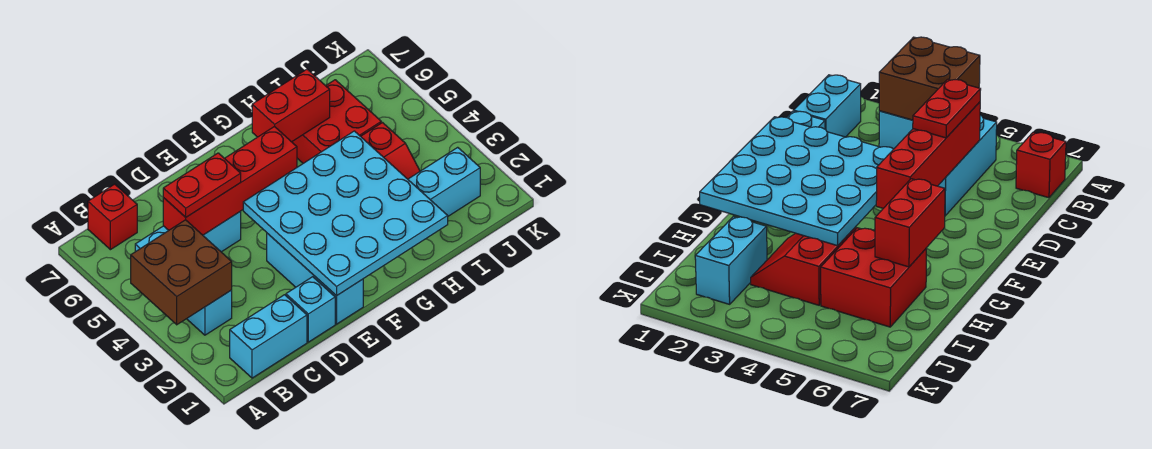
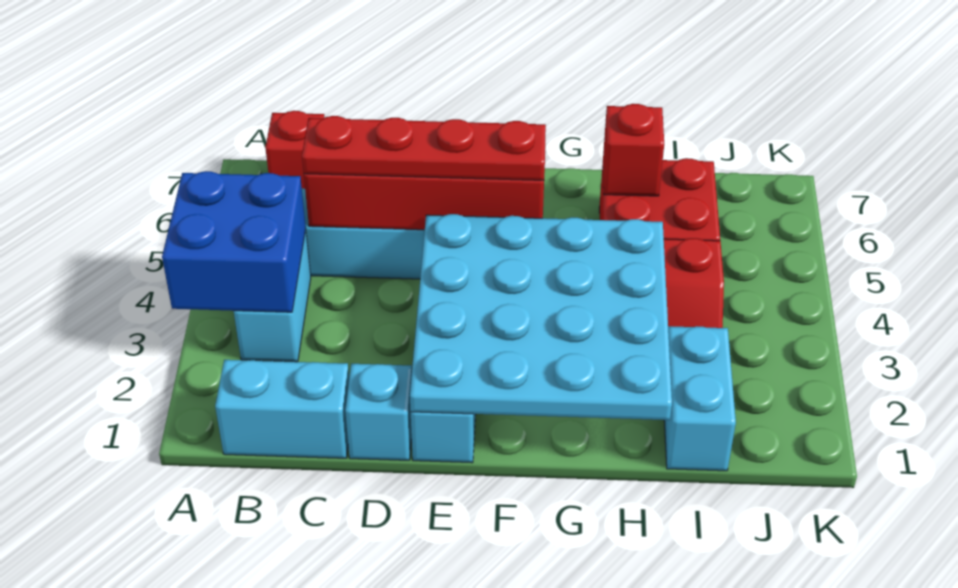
brown 2x2 brick [131,220,232,325] -> blue 2x2 brick [162,171,306,312]
red 1x2 plate [163,153,241,217] -> red 1x4 plate [302,116,546,180]
red 1x2 brick [252,69,330,142] -> red 1x1 brick [603,104,664,196]
cyan 1x2 brick [408,147,480,216] -> cyan 1x2 brick turned to [664,326,736,471]

